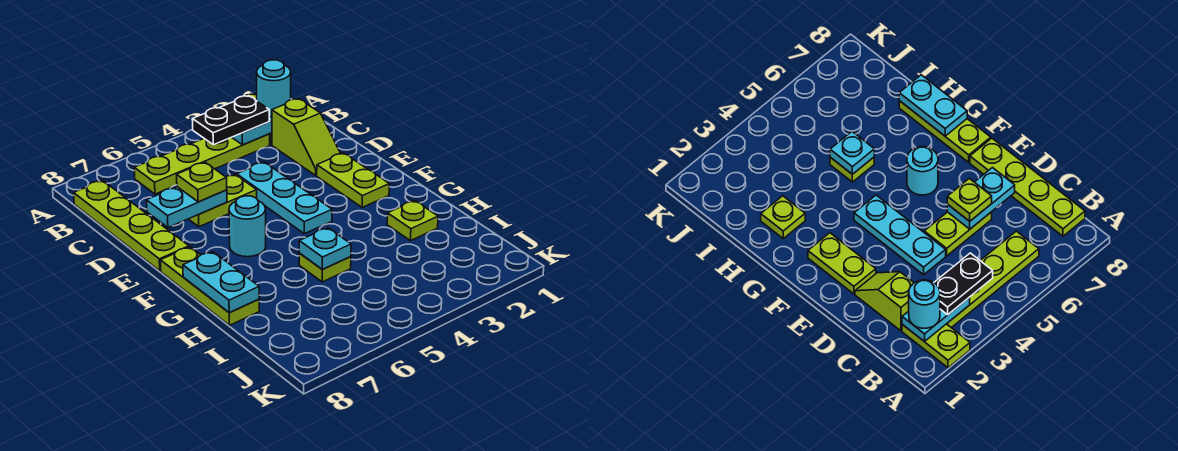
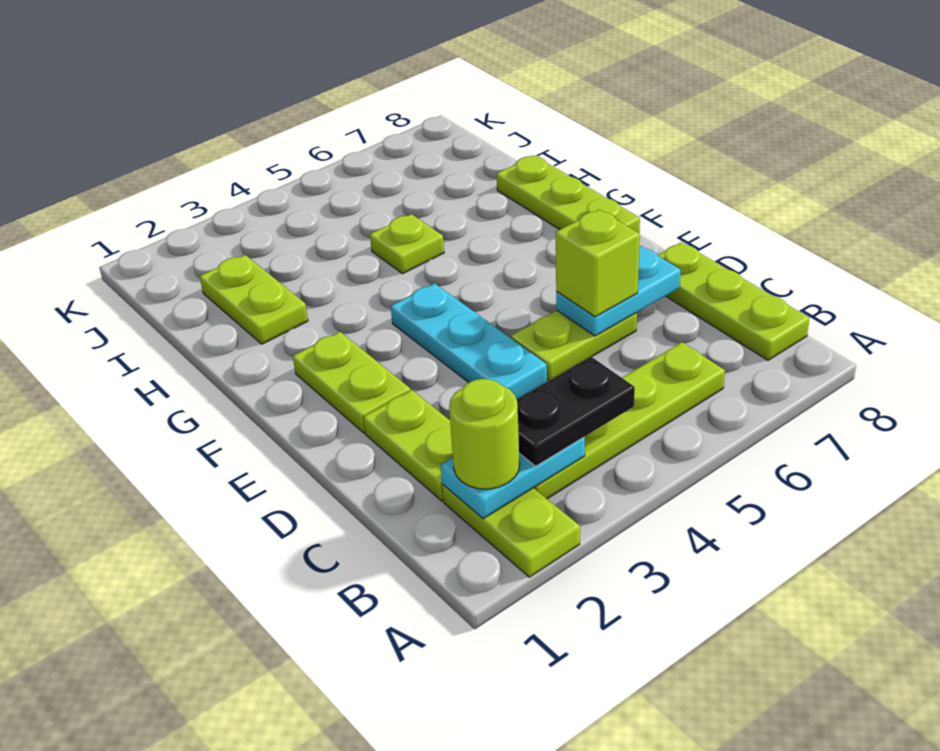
cyan 1x1 round brick [257,60,291,117] -> lime 1x1 round brick [449,379,520,489]
lime 1x4 plate [74,181,189,271] -> lime 1x3 plate [658,242,809,360]
lime 1x2 slope [272,99,341,175] -> lime 1x2 plate [363,390,453,501]
lime 1x1 plate [177,162,227,202] -> lime 1x1 brick [556,210,640,317]
cyan 1x1 round brick [229,196,266,257] -> none
cyan 1x2 plate [183,252,259,313] -> none
lime 1x1 plate [387,201,438,241] -> lime 1x2 plate [200,255,308,344]
cyan 1x1 plate [299,228,351,269] -> none

